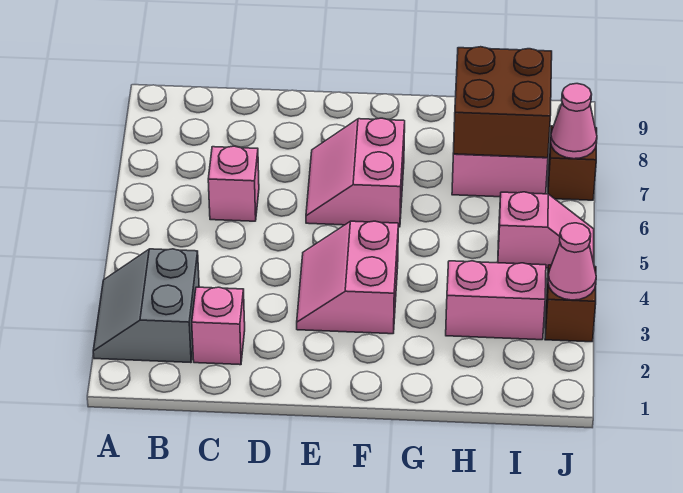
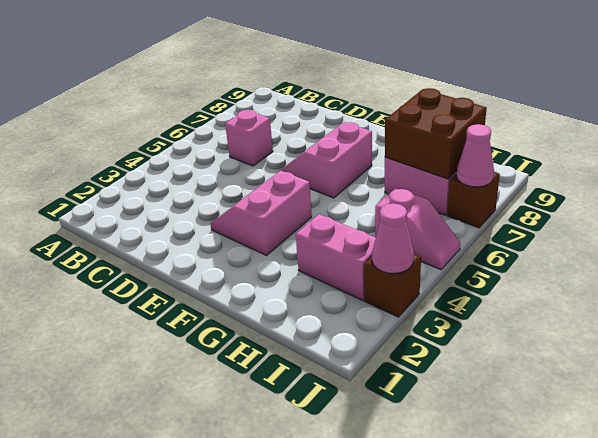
grey 2x2 slope [93,249,199,363] -> none
pink 1x1 brick [192,287,245,365] -> none

